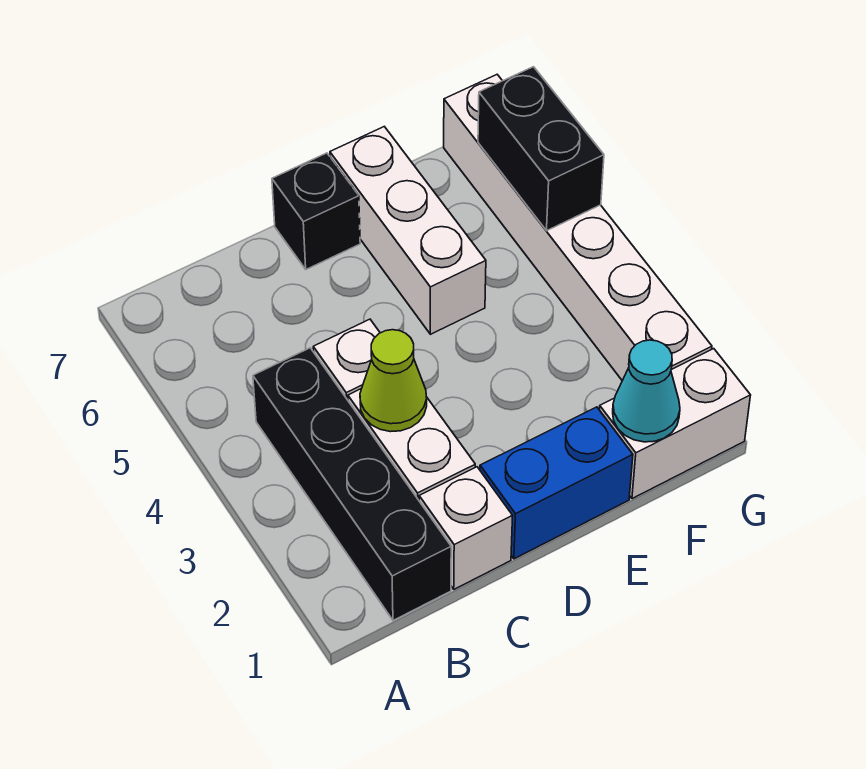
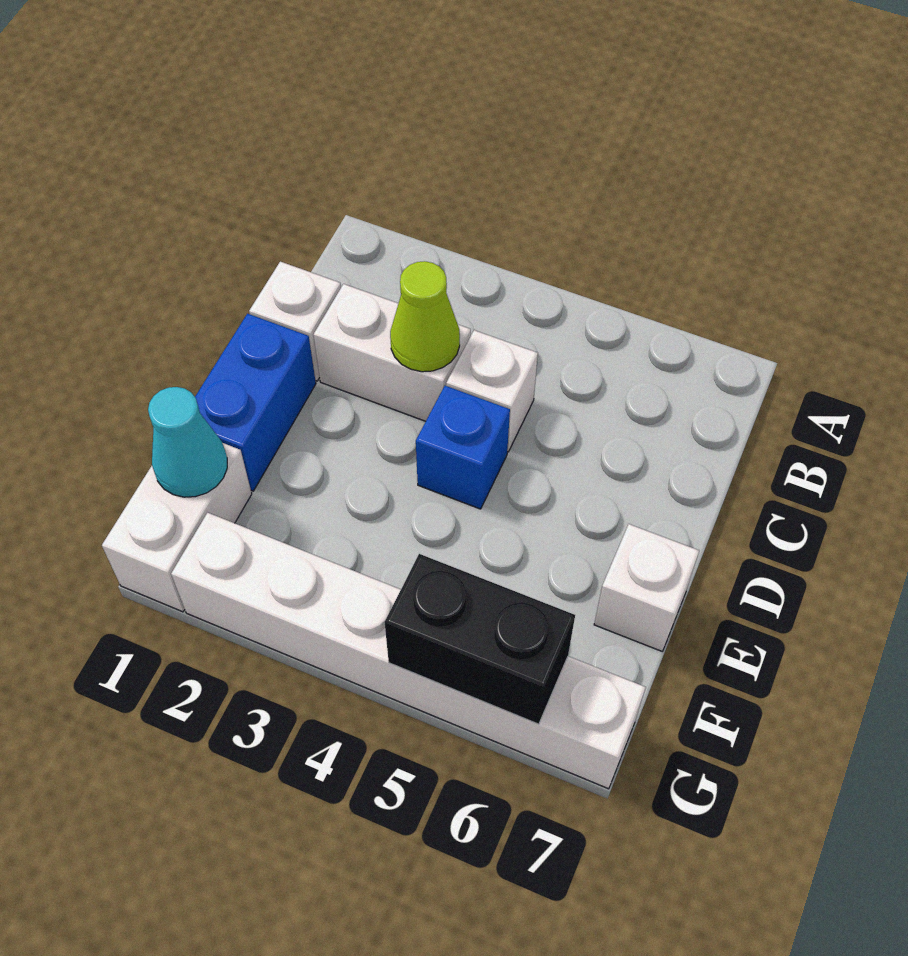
black 1x4 brick [253,348,451,620] -> none
none -> blue 1x1 brick [416,386,510,509]
black 1x1 brick [272,153,360,269] -> none
white 1x3 brick [330,127,486,334] -> white 1x1 brick [594,524,699,651]

